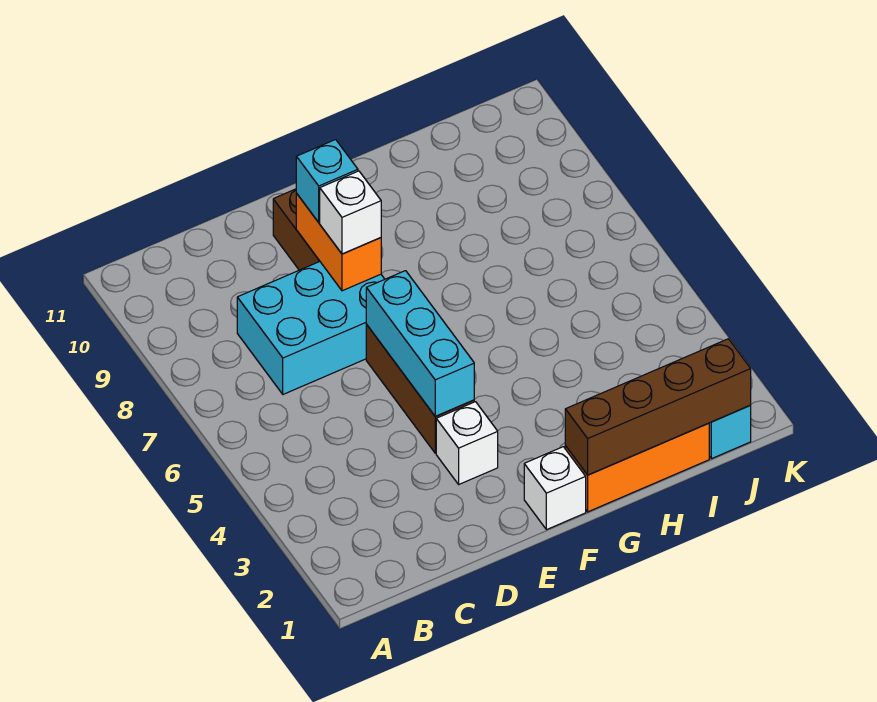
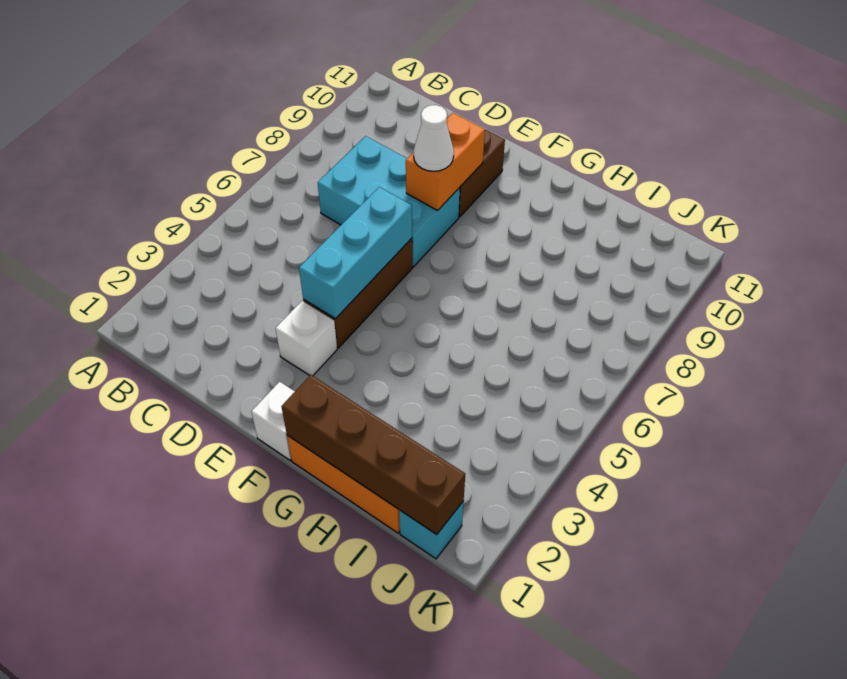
white 1x1 brick [320,171,381,254] -> white 1x1 cone [414,105,454,171]
cyan 1x1 brick [296,140,358,222] -> none

